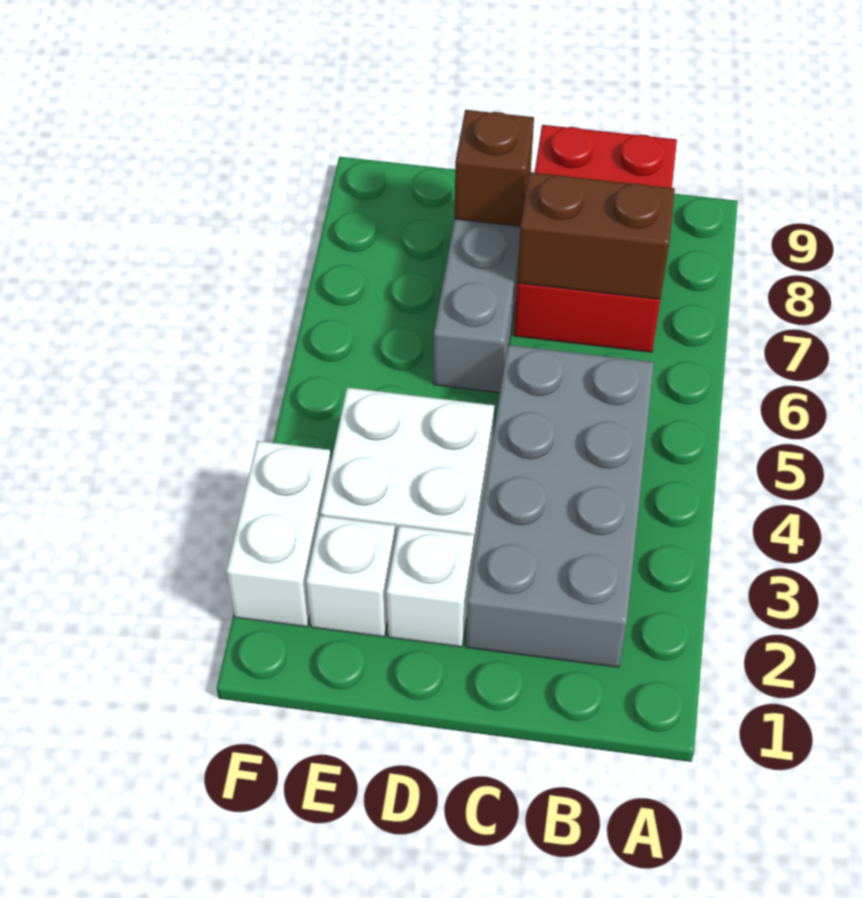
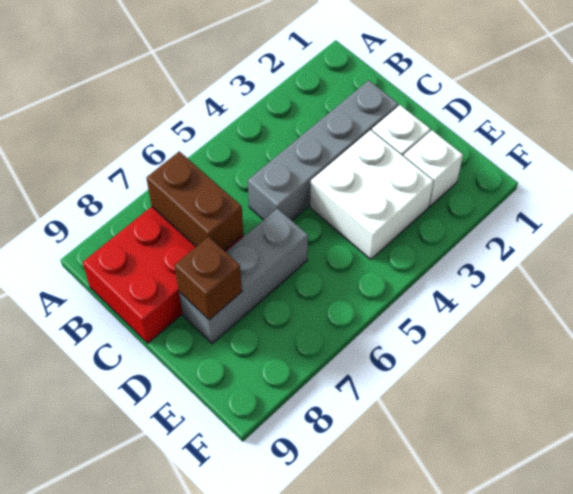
grey 2x4 brick [466,345,654,667] -> grey 1x4 brick [248,80,398,221]
white 1x2 brick [227,441,331,627] -> none

